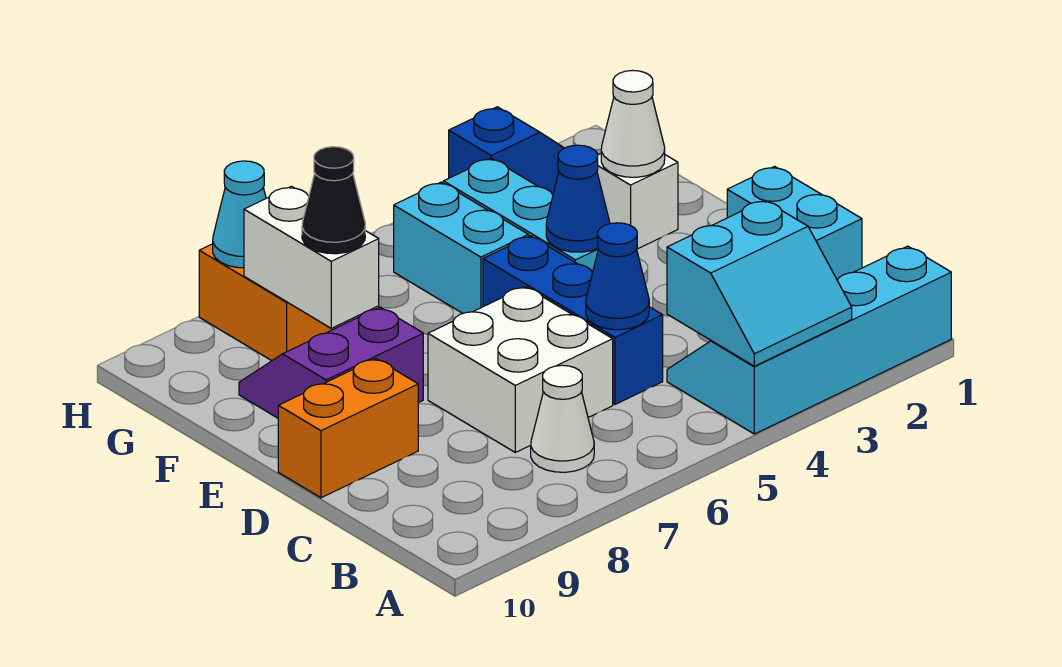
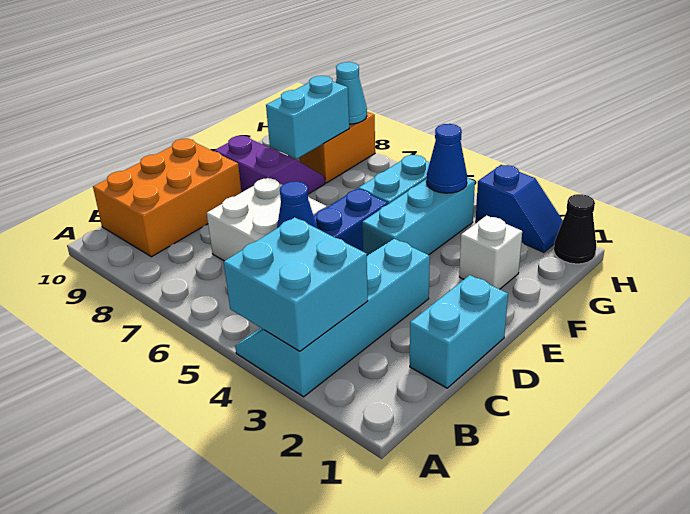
cyan 2x4 slope [667,246,951,434] -> cyan 2x4 slope turned to [235,239,430,397]
cyan 2x2 slope [667,200,852,366] -> cyan 2x2 brick [224,217,368,351]
white 1x1 cone [531,365,594,472] -> none
orange 1x2 brick [278,359,418,498] -> orange 2x3 brick [93,139,242,257]
blue 1x1 cone [546,145,610,252] -> blue 1x1 cone moved to [426,124,467,193]
white 1x1 cone [601,70,665,177] -> none
white 1x2 brick [244,186,379,328] -> cyan 1x2 brick [266,76,349,159]
black 1x1 cone [302,147,365,254] -> black 1x1 cone moved to [554,194,596,264]

